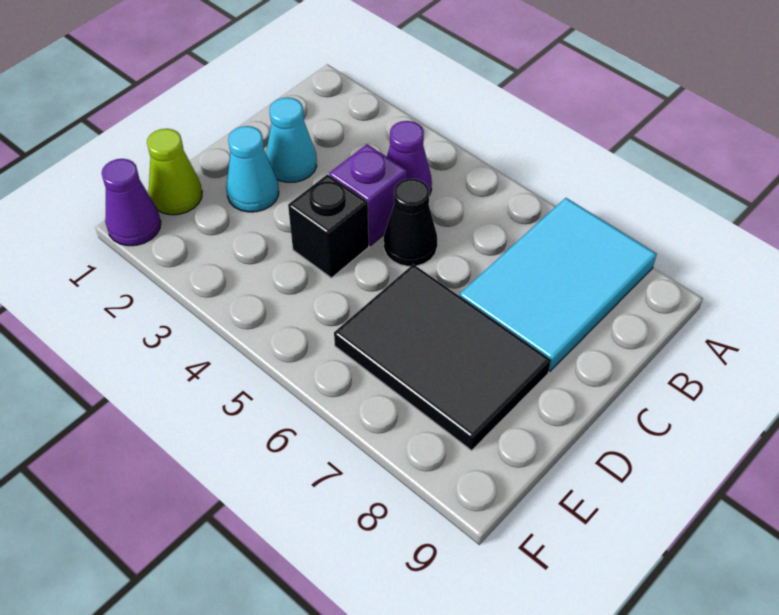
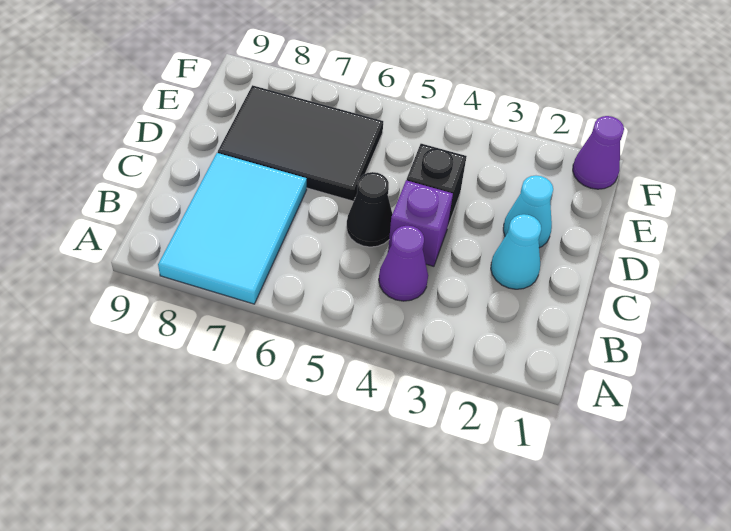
lime 1x1 cone [147,129,202,215] -> none

